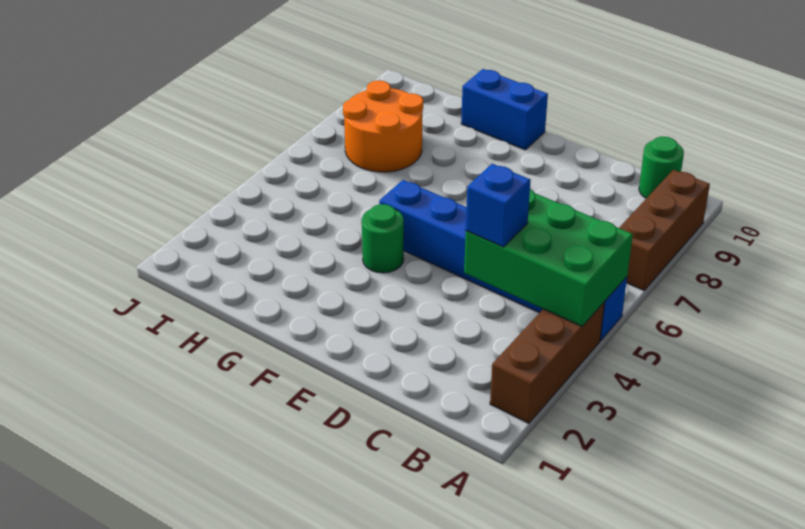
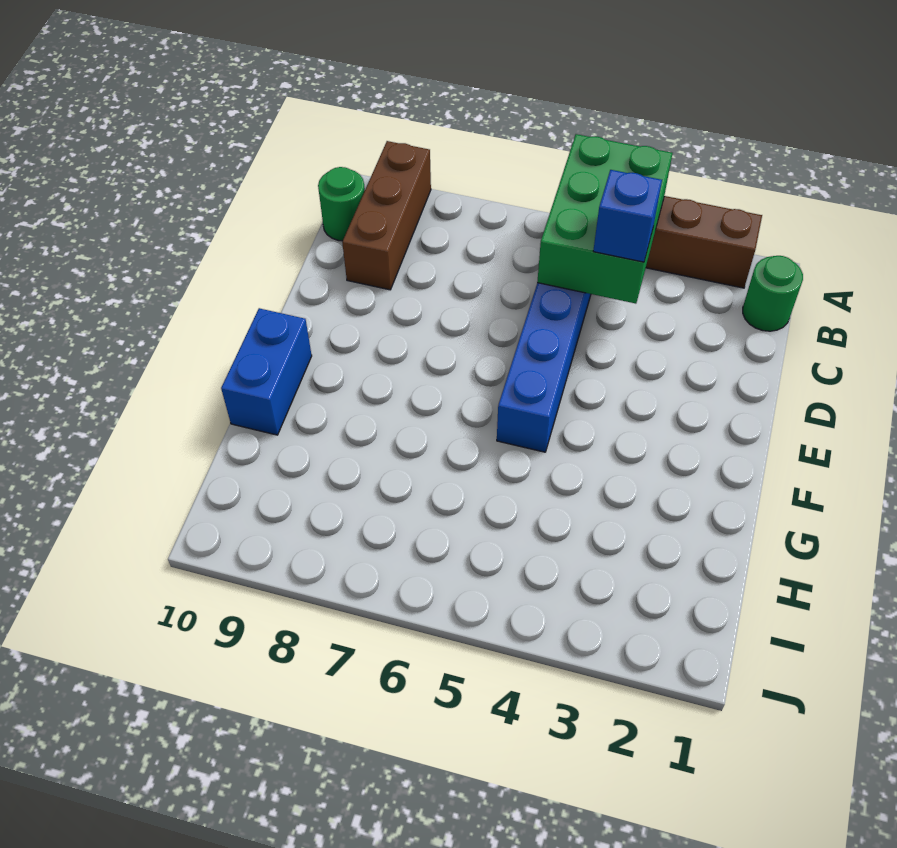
brown 1x3 brick [619,170,710,290] -> brown 1x3 brick turned to [342,141,431,290]
green 1x1 round brick [362,204,404,273] -> green 1x1 round brick moved to [743,256,803,331]
orange 2x2 round brick [343,81,423,172] -> none

